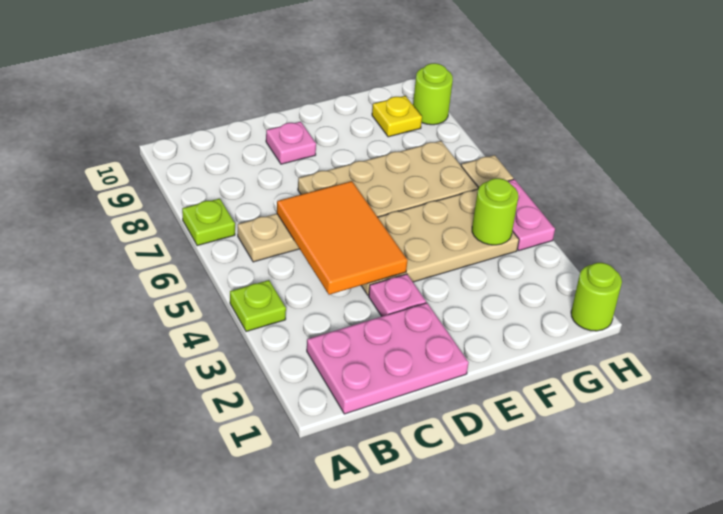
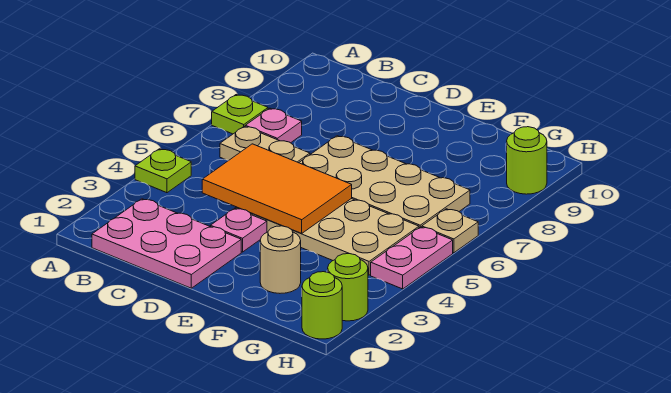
orange 2x3 tile [277,181,408,295] -> orange 2x3 tile turned to [202,144,352,234]
pink 1x1 plate [266,122,316,164] -> pink 1x1 plate moved to [245,108,302,143]
none -> tan 1x1 round brick [260,226,301,293]
lime 1x1 round brick [472,178,518,245] -> lime 1x1 round brick moved to [328,254,368,321]
yellow 1x1 plate [372,96,422,137] -> none

